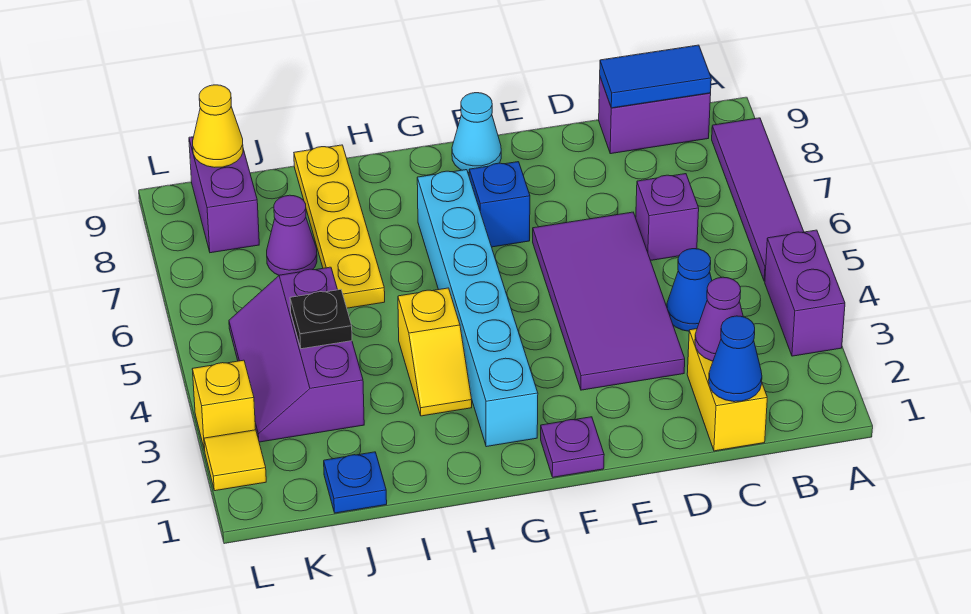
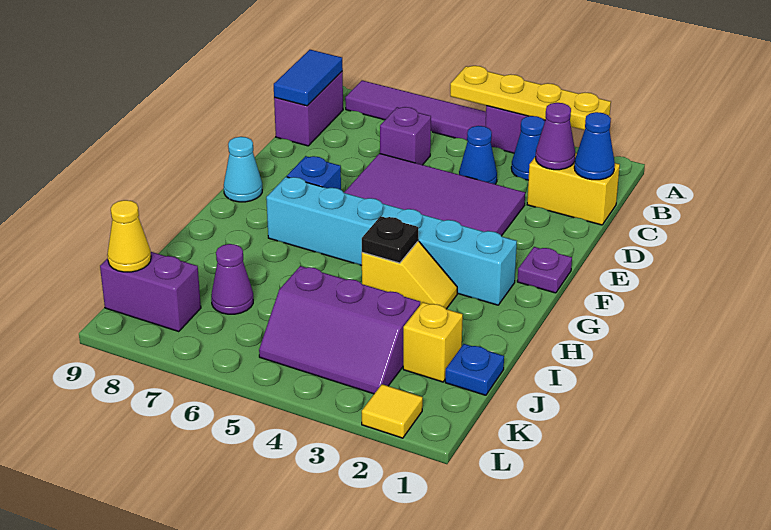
none -> blue 1x1 cone [511,116,545,180]
yellow 1x4 plate [294,145,385,308] -> yellow 1x4 plate moved to [450,66,611,130]
black 1x1 plate [290,290,352,349] -> black 1x1 plate moved to [362,216,418,263]
yellow 1x1 brick [192,360,256,451] -> yellow 1x1 brick moved to [403,302,463,382]

